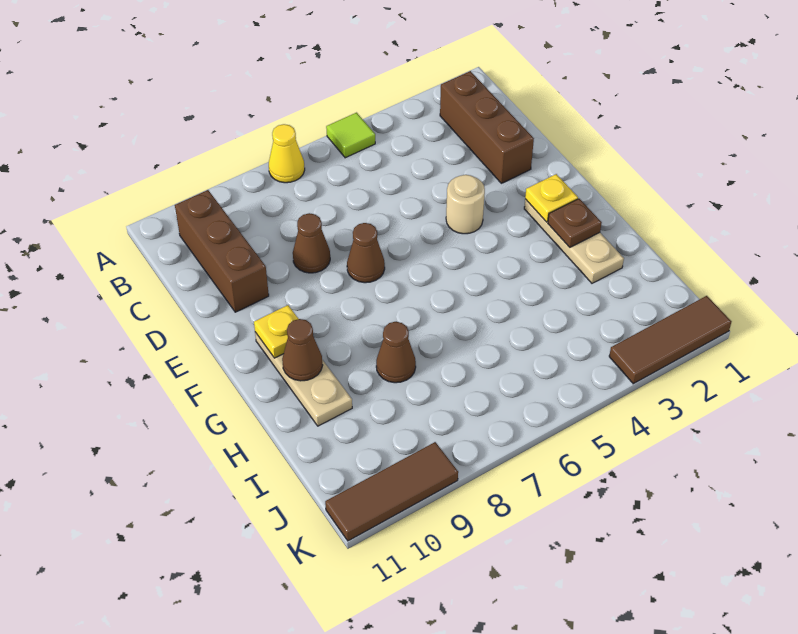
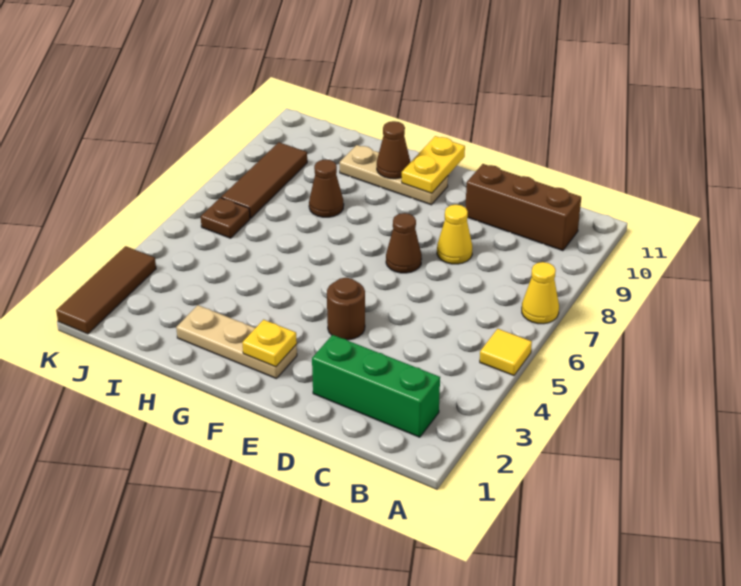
lime 1x1 tile [326,113,375,158] -> yellow 1x1 tile [480,329,532,376]
brown 1x3 brick [440,71,534,183] -> green 1x3 brick [312,335,440,437]
brown 1x1 cone [293,213,330,273] -> yellow 1x1 cone [437,205,472,264]
tan 1x1 round brick [446,175,485,234] -> brown 1x1 round brick [327,278,365,340]
yellow 1x1 plate [254,305,298,358] -> yellow 1x2 plate [402,136,465,193]
brown 1x1 plate [548,199,602,247] -> brown 1x1 plate moved to [201,198,250,238]
brown 1x3 tile [325,442,458,541] -> brown 1x3 tile moved to [221,142,307,218]

